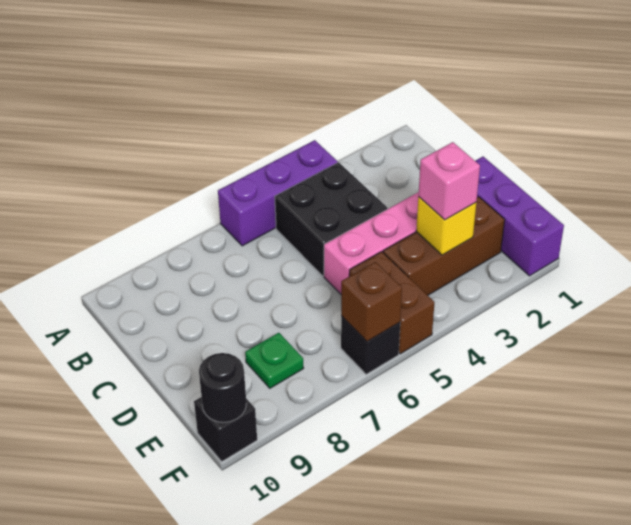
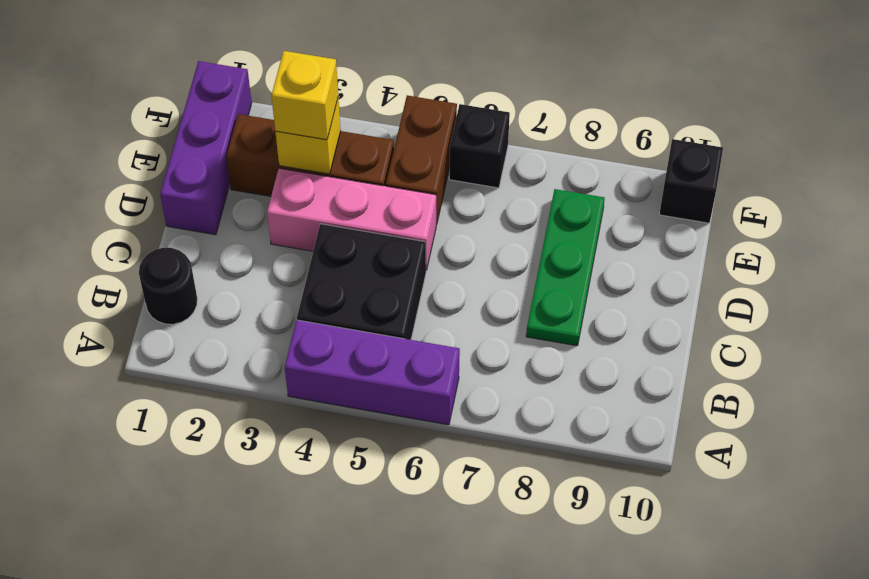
pink 1x1 brick [418,142,480,220] -> yellow 1x1 brick [271,51,338,140]
green 1x1 plate [245,333,304,388] -> green 1x3 plate [526,189,605,346]
brown 1x1 brick [341,262,402,342] -> none
black 1x1 round brick [199,353,246,422] -> black 1x1 round brick moved to [139,248,197,324]

